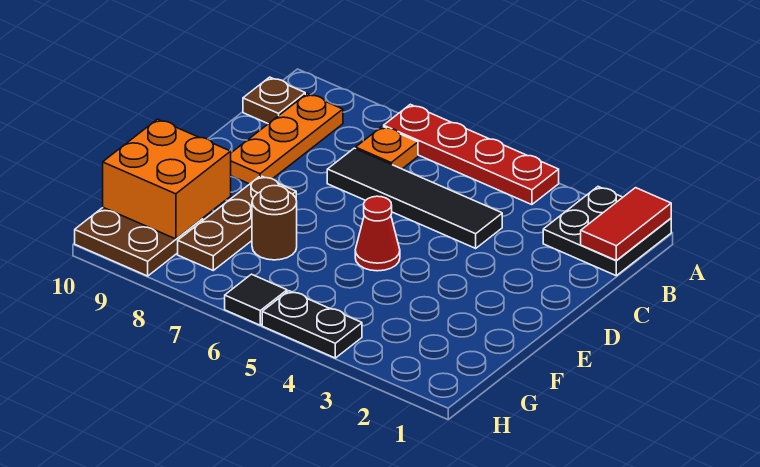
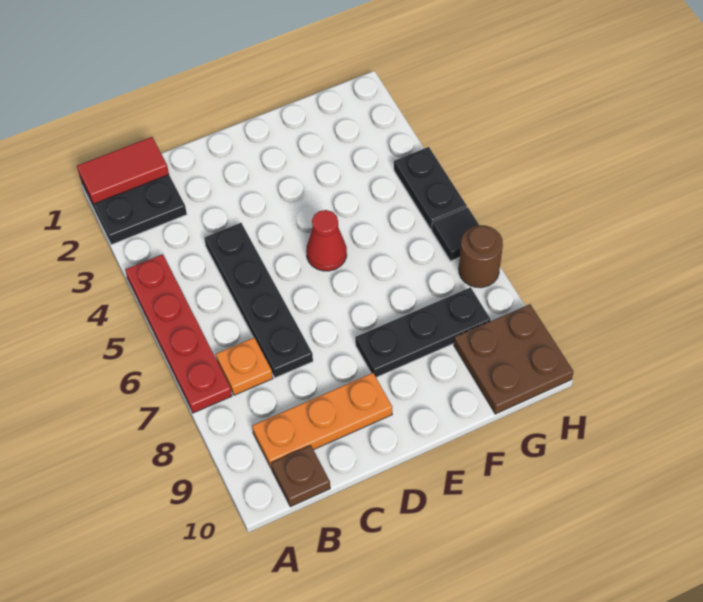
black 1x4 tile [327,148,502,248] -> black 1x4 plate [205,223,313,378]
brown 1x3 plate [178,176,296,270] -> black 1x3 plate [355,287,491,377]
brown 1x1 round brick [252,186,297,260] -> brown 1x1 round brick moved to [459,225,503,288]
orange 2x2 brick [103,119,231,239] -> none

